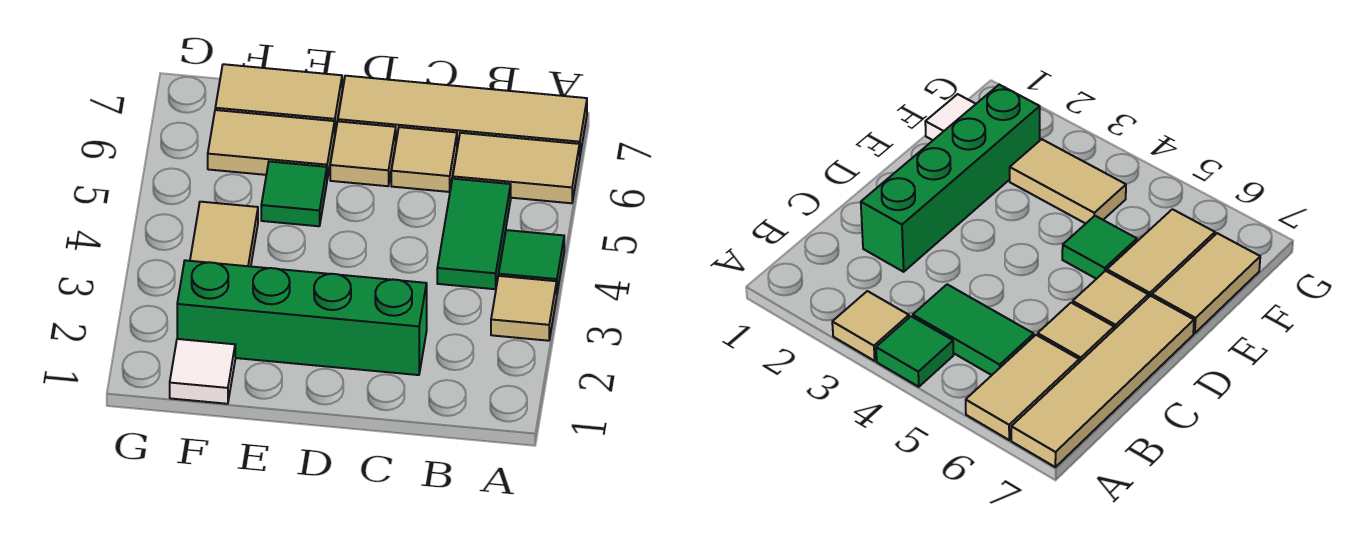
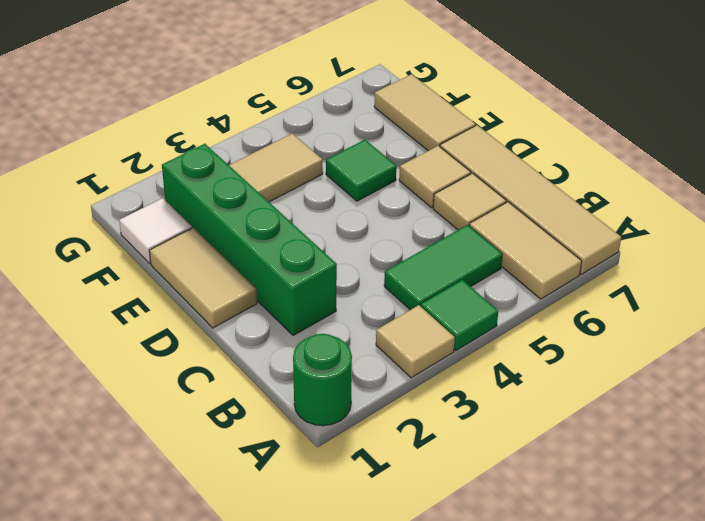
none -> green 1x1 round brick [293,334,352,426]
tan 1x2 tile [208,110,335,179] -> tan 1x2 tile moved to [149,228,257,328]

